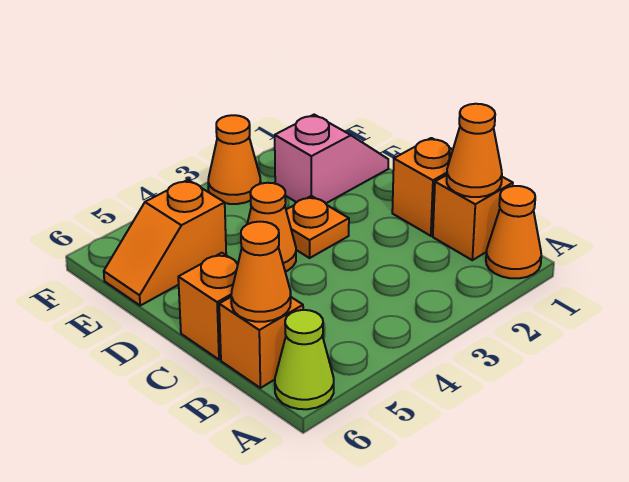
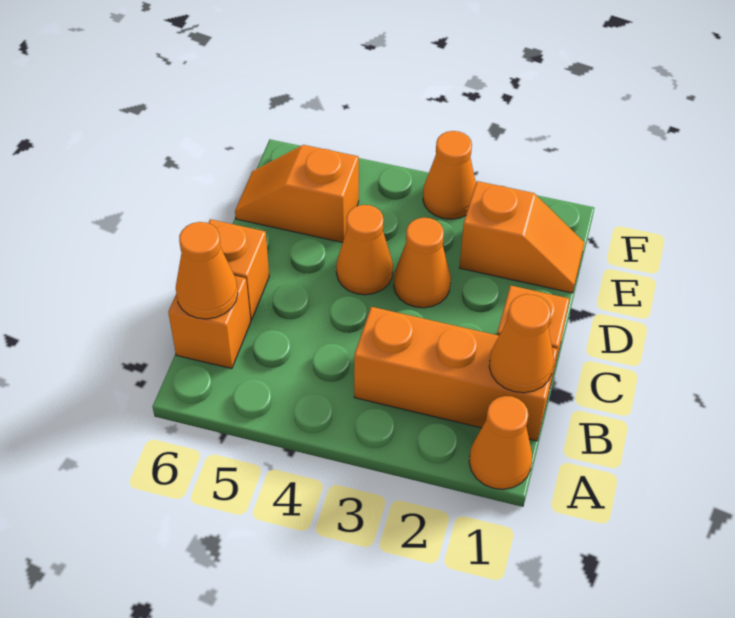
lime 1x1 cone [275,310,334,409] -> none
orange 1x1 brick [433,175,513,260] -> orange 1x3 brick [354,307,558,441]
orange 1x1 plate [286,196,349,258] -> orange 1x1 cone [394,218,451,308]
pink 1x2 slope [275,115,388,203] -> orange 1x2 slope [459,181,585,293]

